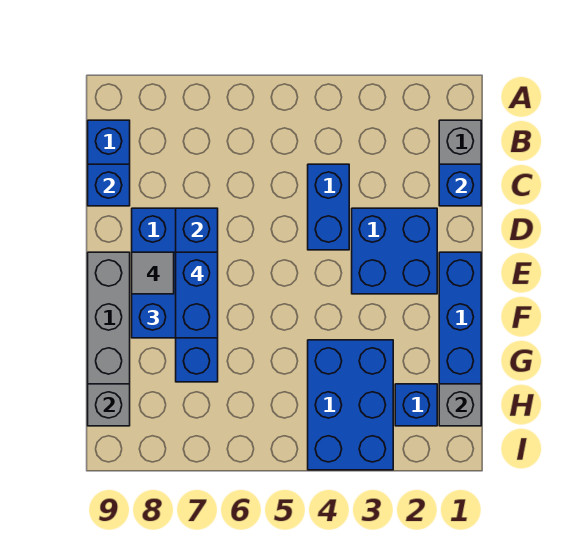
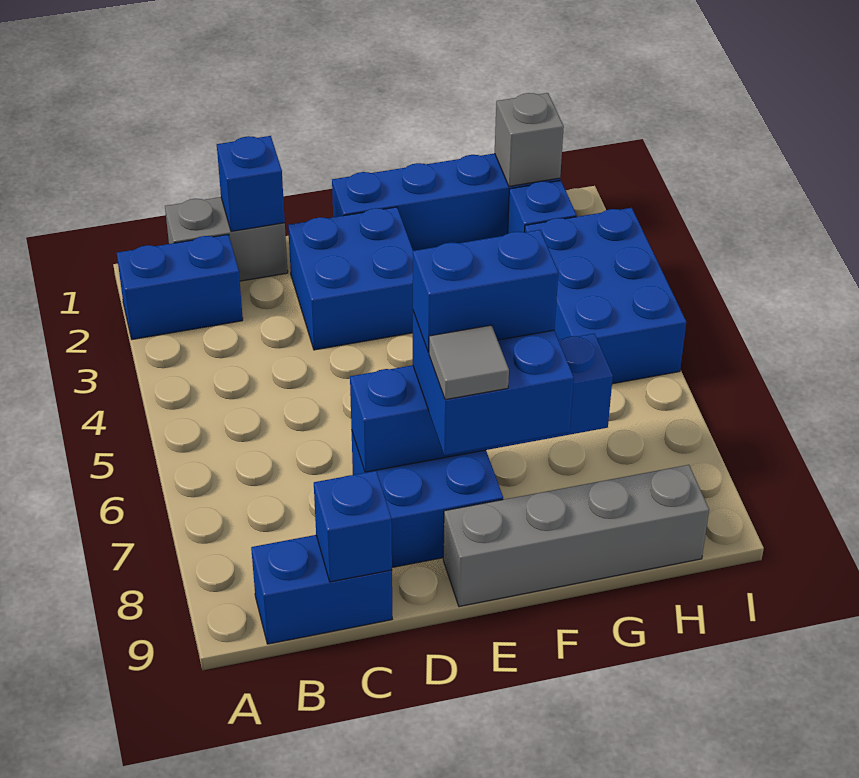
blue 1x2 brick [308,164,349,250] -> blue 1x2 brick moved to [117,234,243,339]
blue 2x3 brick [308,340,393,470] -> blue 2x3 brick turned to [525,208,686,384]
grey 1x1 brick [88,384,130,426] -> none

